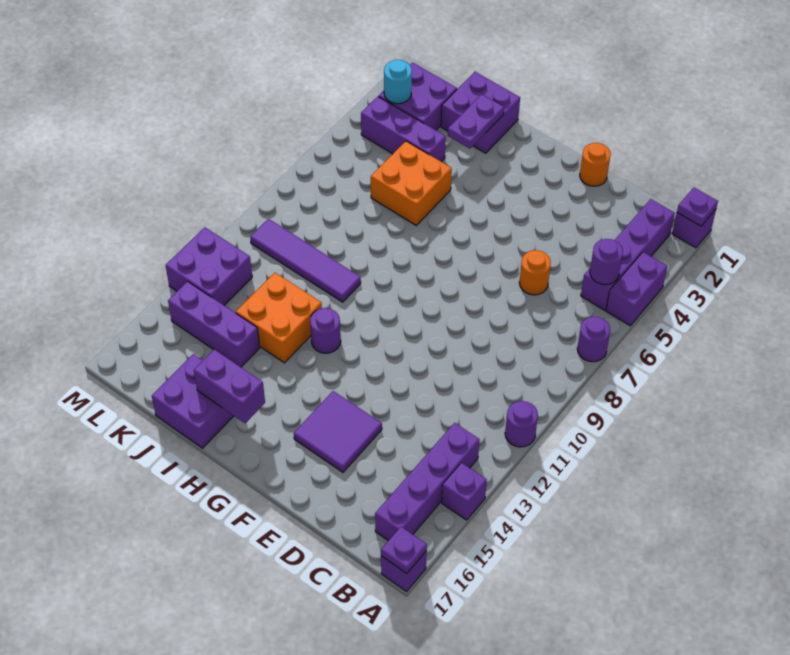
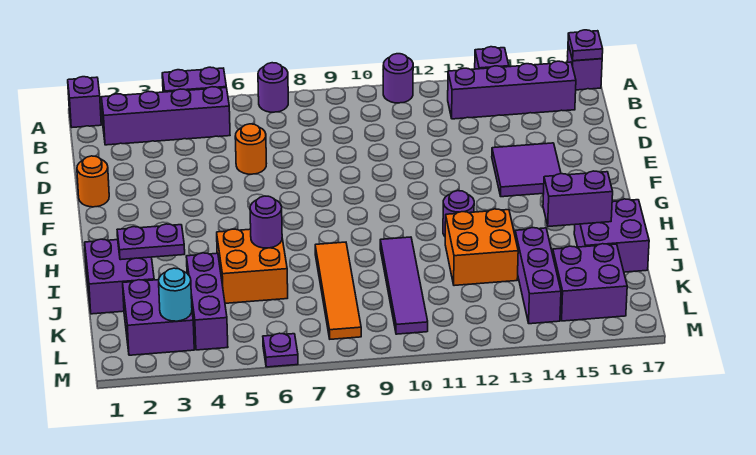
purple 1x1 plate [677,188,718,226] -> purple 1x1 plate moved to [263,333,298,367]
purple 1x1 round brick [590,239,623,285] -> purple 1x1 round brick moved to [250,196,282,248]
purple 1x2 brick [194,349,265,423] -> purple 1x2 brick turned to [543,171,613,227]
none -> orange 1x4 tile [315,242,361,339]
purple 2x2 brick [165,228,252,305] -> purple 2x2 brick moved to [553,244,627,321]

